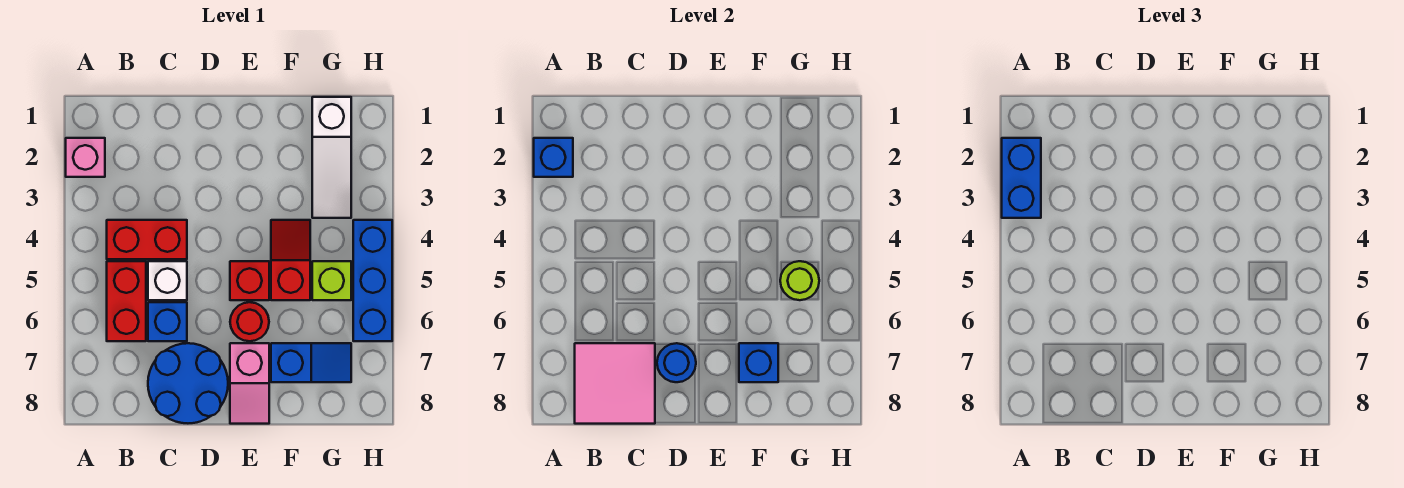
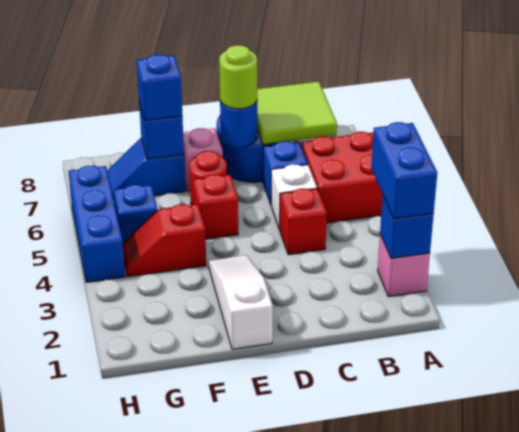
red 1x2 brick [107,220,187,259] -> red 1x1 brick [280,189,327,255]
red 1x2 brick [107,261,146,341] -> red 2x2 brick [301,132,383,223]
pink 2x2 tile [575,343,655,424] -> lime 2x2 tile [257,81,337,145]
red 1x2 slope [271,220,310,300] -> red 1x2 slope turned to [123,204,206,277]
none -> blue 1x1 brick [137,54,182,121]
white 1x3 slope [312,97,351,218] -> white 1x3 slope moved to [208,255,273,349]
lime 1x1 brick [312,261,351,300] -> blue 1x1 brick [113,185,158,243]
lime 1x1 round brick [780,261,819,300] -> lime 1x1 round brick moved to [219,45,257,109]

